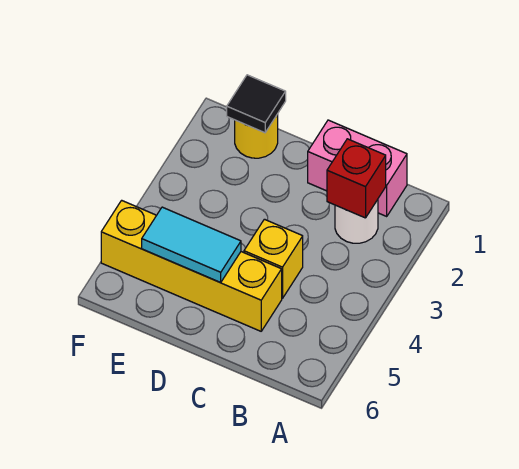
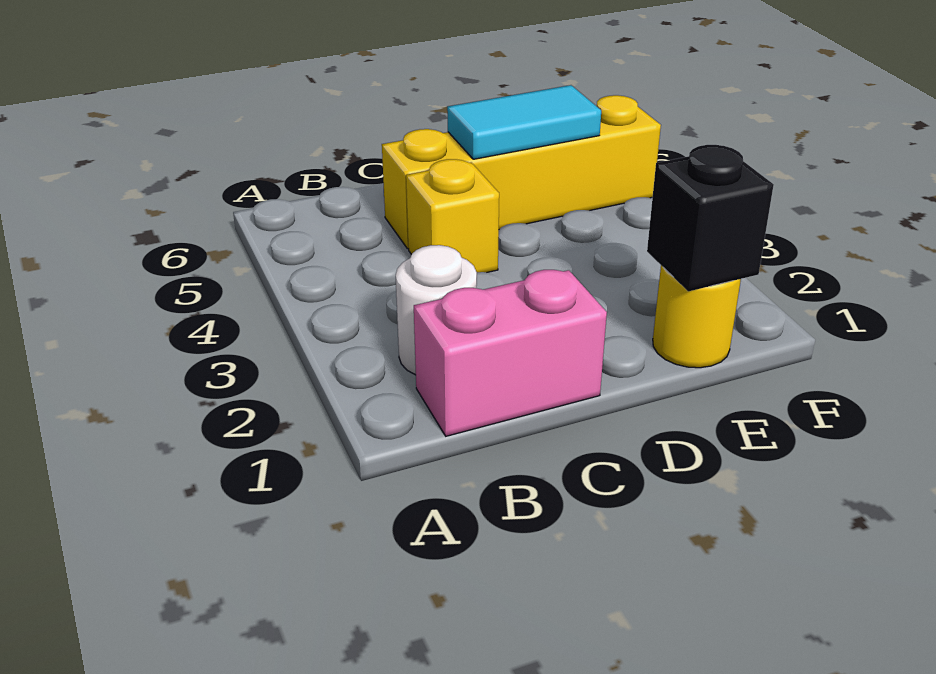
red 1x1 brick [327,139,386,218] -> none
black 1x1 tile [227,75,286,133] -> black 1x1 brick [647,145,774,291]

